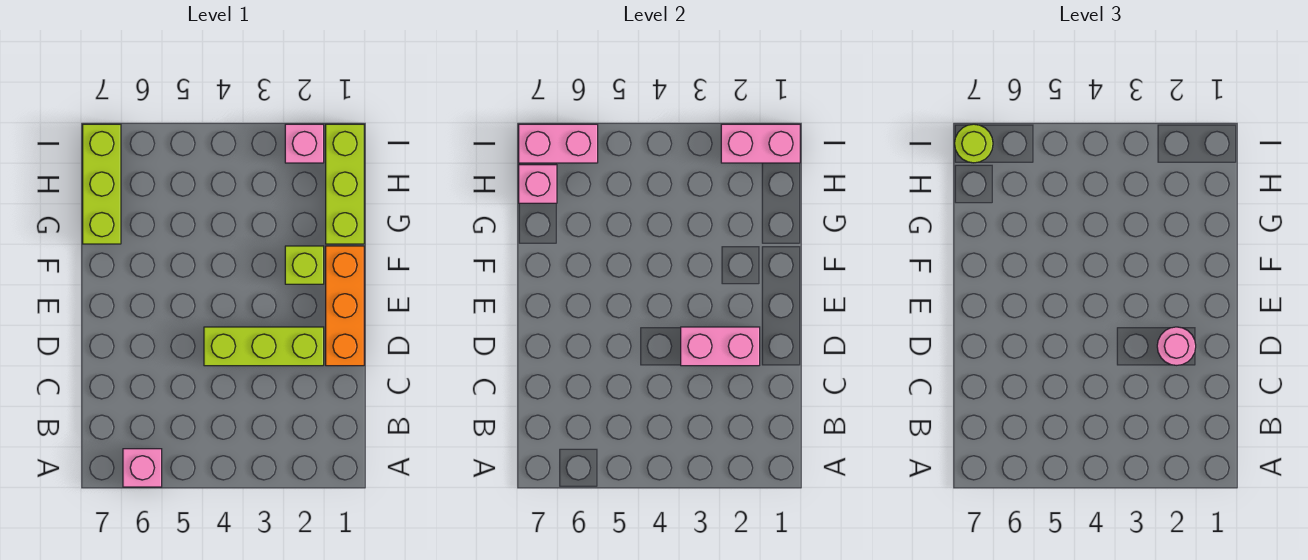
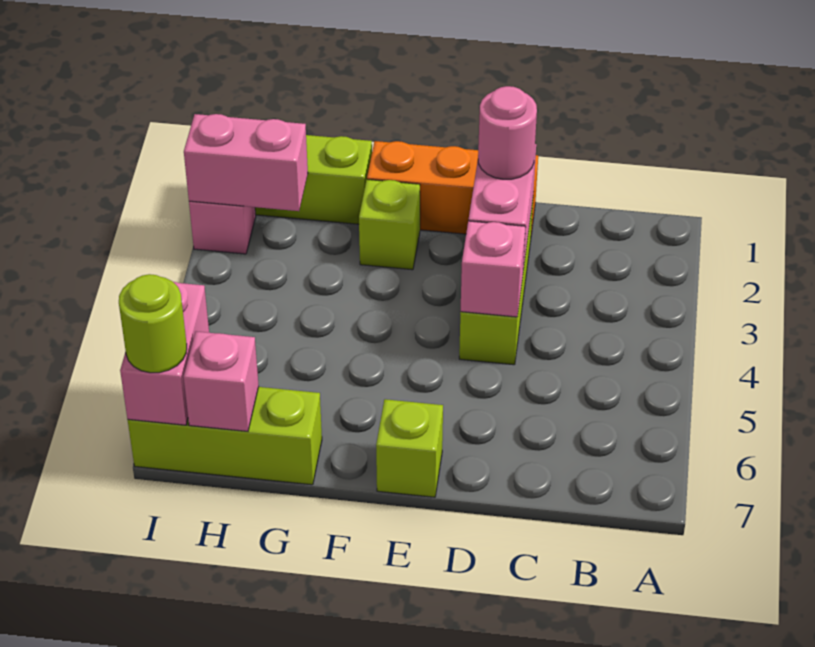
pink 1x1 brick [123,449,162,487] -> pink 1x1 brick moved to [461,221,526,317]
none -> lime 1x1 brick [376,399,443,497]
pink 1x2 brick [721,124,800,163] -> pink 1x2 brick turned to [184,114,308,211]

